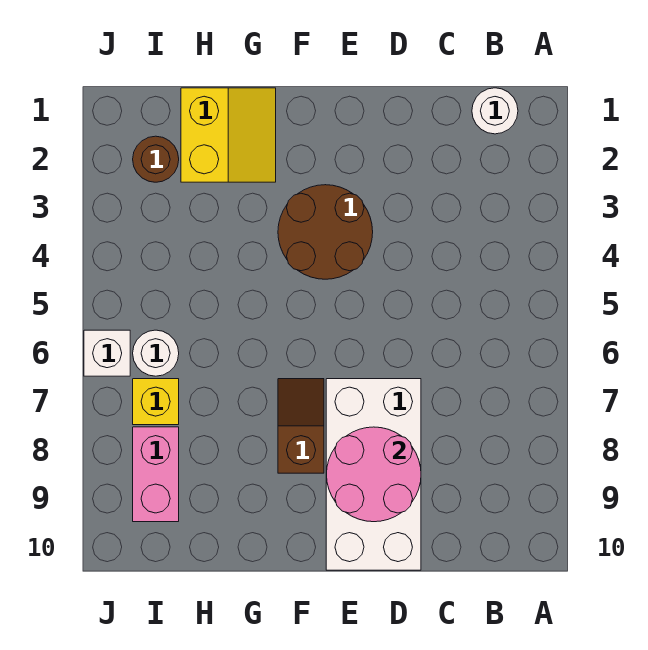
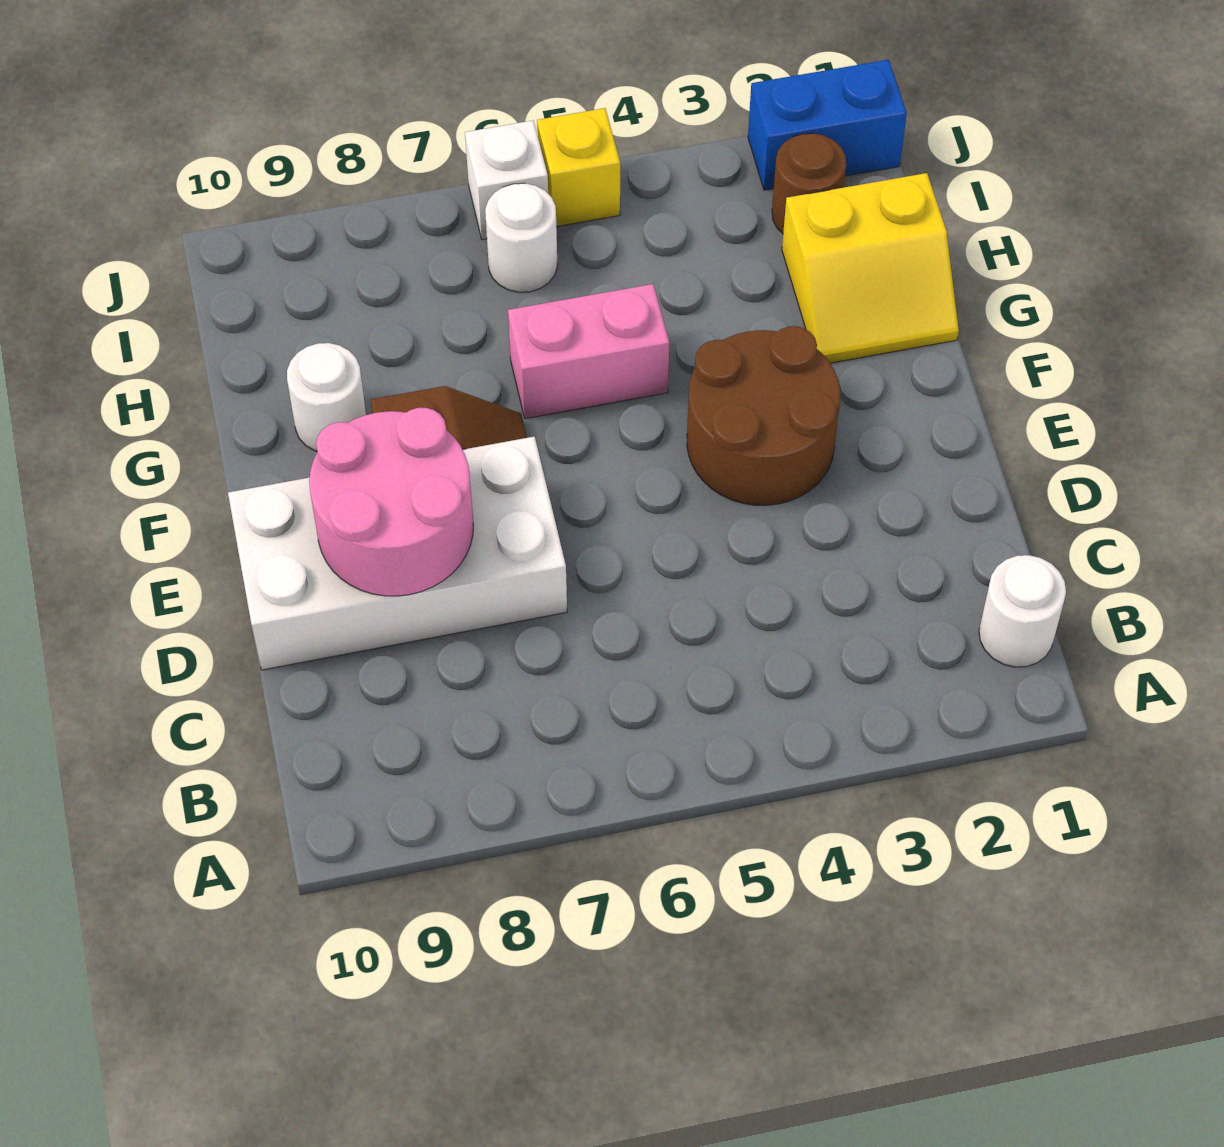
none -> white 1x1 round brick [287,343,366,451]
yellow 1x1 brick [133,379,179,425] -> yellow 1x1 brick moved to [537,108,620,227]
pink 1x2 brick [133,427,179,522] -> pink 1x2 brick moved to [508,284,669,419]
none -> blue 1x2 brick [748,60,907,190]

